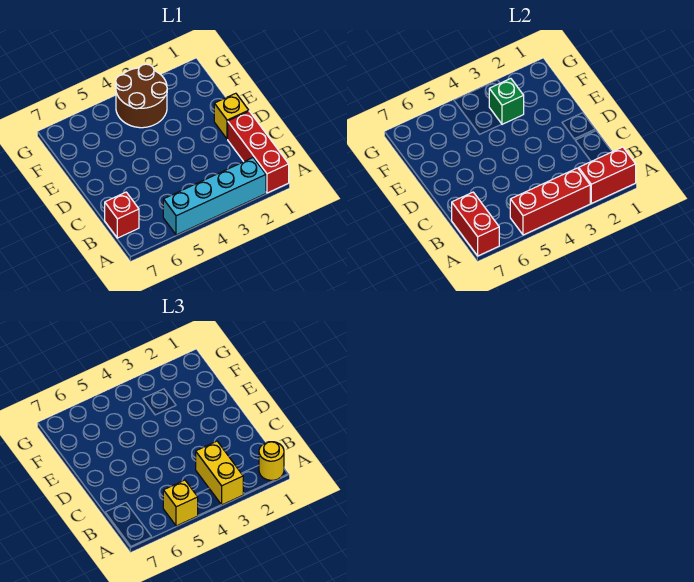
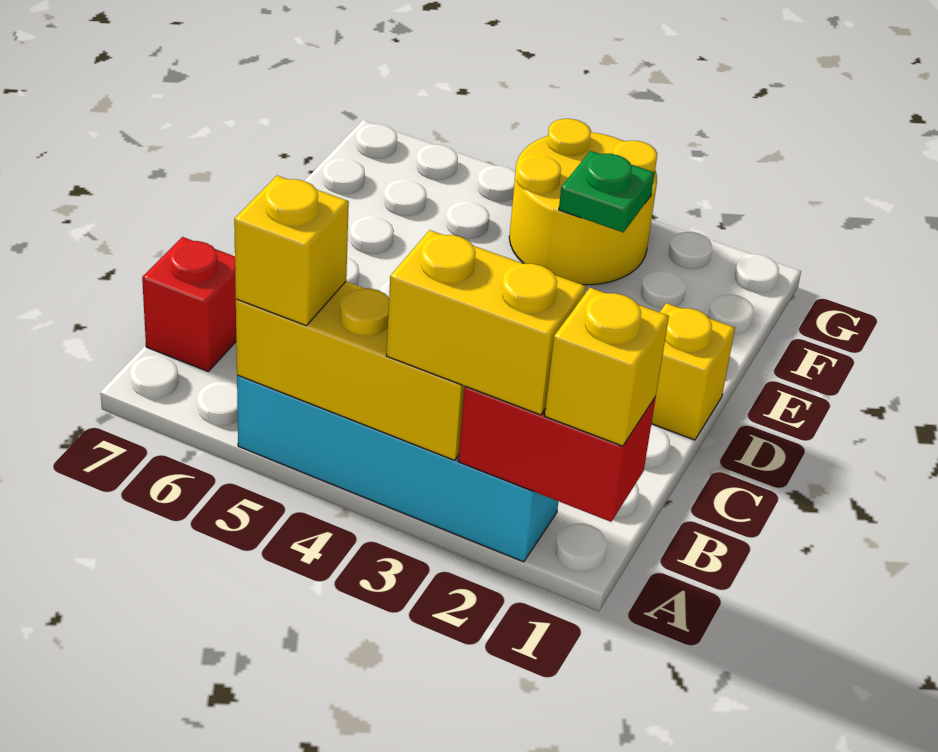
red 1x3 brick [228,111,289,193] -> none
yellow 1x1 round brick [259,442,284,481] -> yellow 1x1 brick [545,288,669,446]
red 1x3 brick [510,168,590,235] -> yellow 1x3 brick [236,282,465,460]
yellow 1x2 brick [196,441,243,505] -> yellow 1x2 brick turned to [386,230,586,415]
red 1x2 brick [452,192,499,256] -> none
brown 2x2 round brick [116,64,167,128] -> yellow 2x2 round brick [509,119,657,285]
green 1x1 brick [489,79,524,124] -> green 1x1 plate [559,151,654,233]

